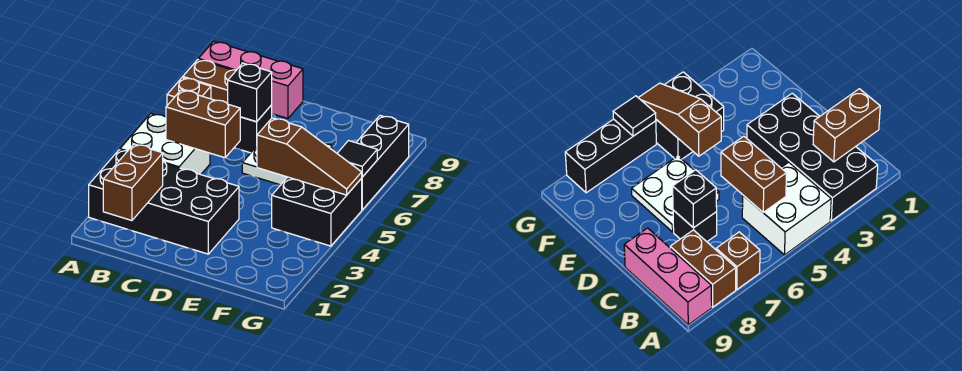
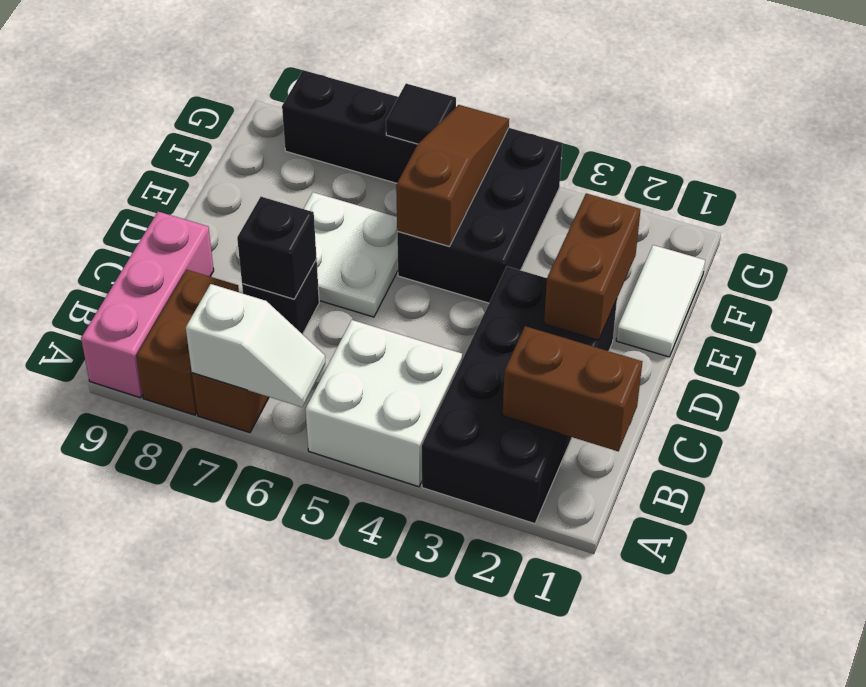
none -> white 1x2 slope [186,284,325,407]
brown 1x2 brick [166,90,240,158] -> brown 1x2 brick moved to [544,193,641,340]
none -> white 1x2 tile [616,245,705,357]
black 2x2 brick [272,177,362,246] -> black 2x3 brick [397,128,562,303]

